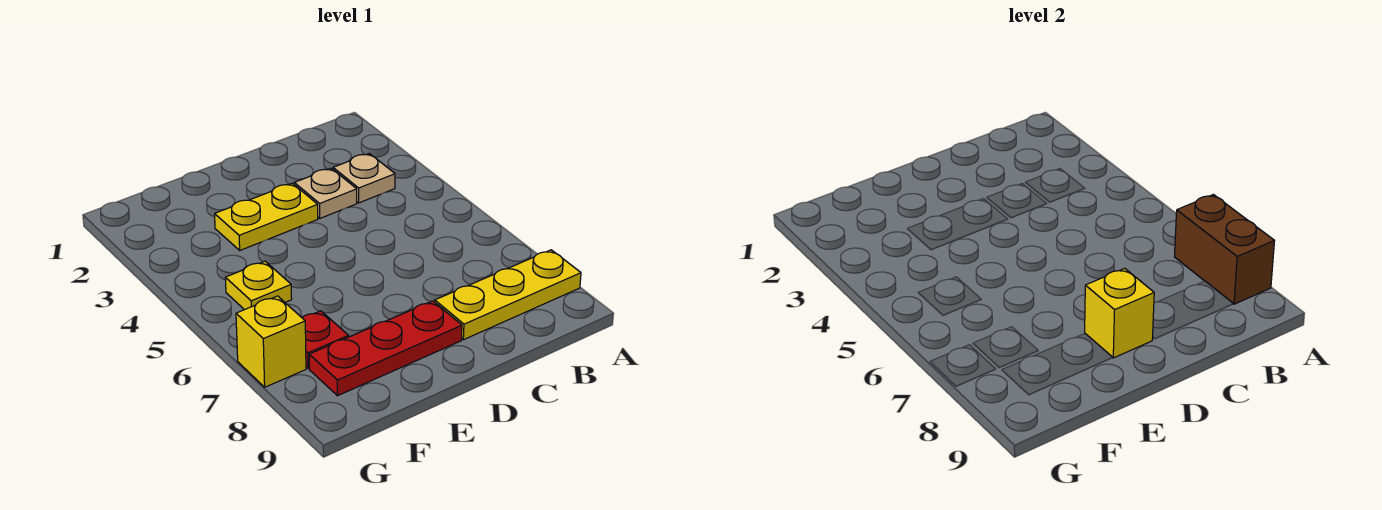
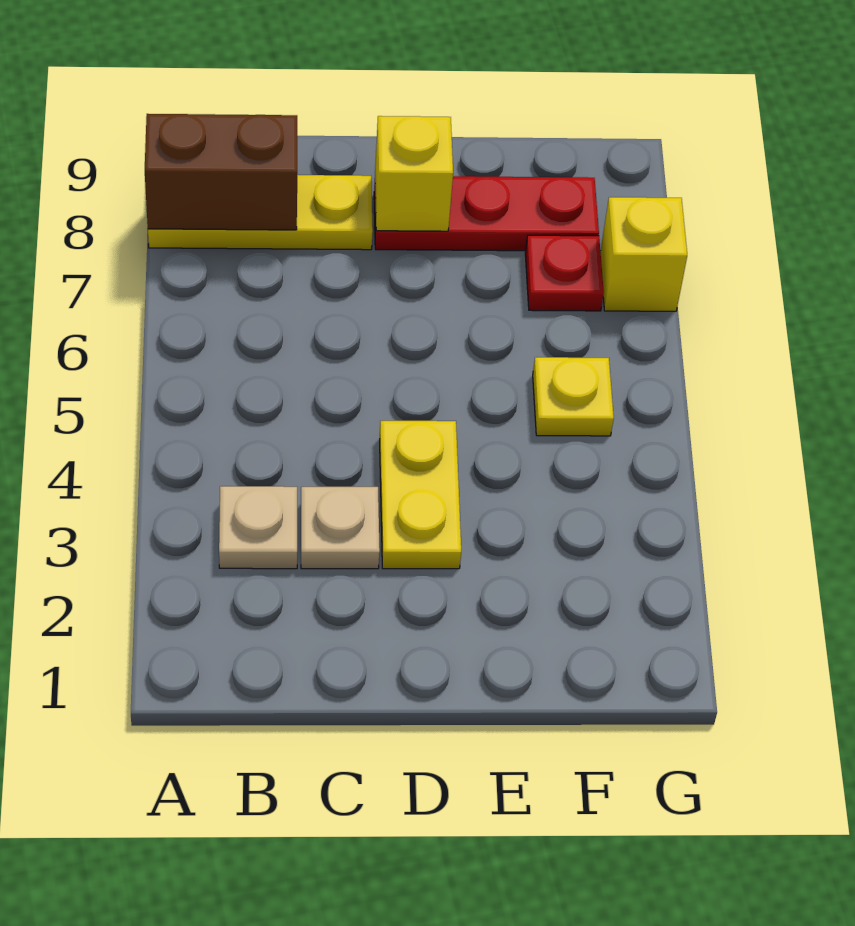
brown 1x2 brick [1175,195,1274,304] -> brown 1x2 brick turned to [145,114,297,230]
yellow 1x2 plate [215,183,318,250] -> yellow 1x2 plate turned to [380,421,461,569]

